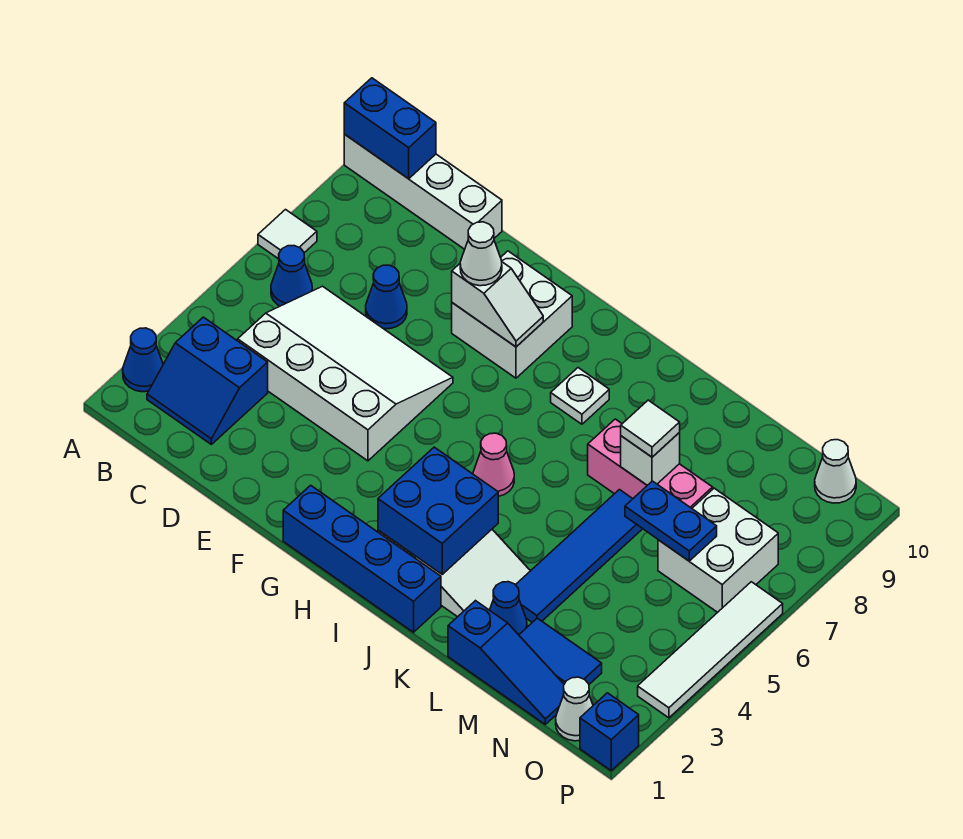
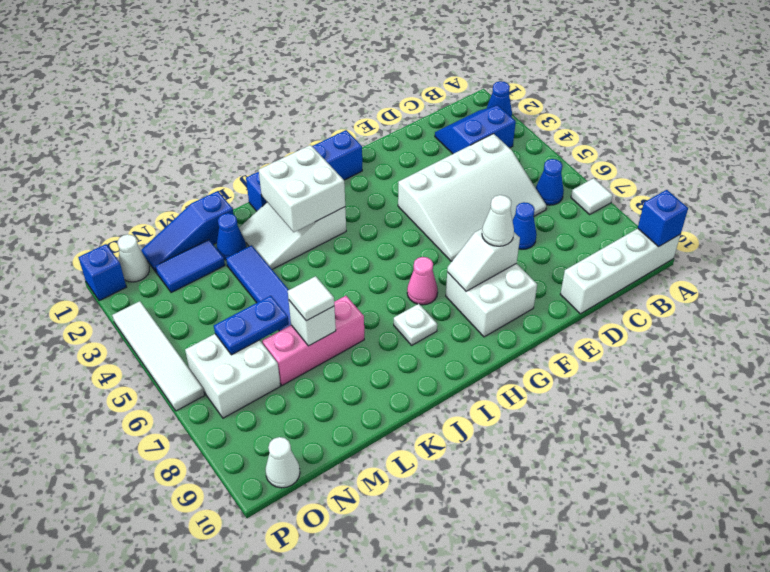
blue 1x2 brick [344,78,436,179] -> blue 1x1 brick [638,190,688,247]
blue 2x2 brick [378,447,498,574] -> white 2x2 brick [259,145,345,232]
pink 1x1 cone [473,433,514,497] -> pink 1x1 cone moved to [407,257,438,305]

